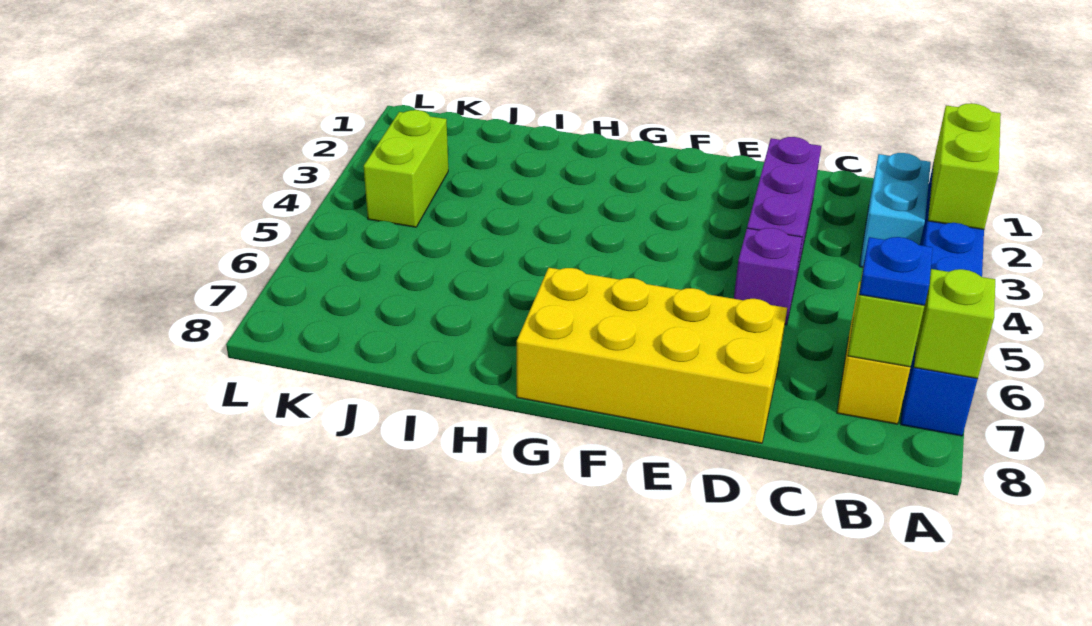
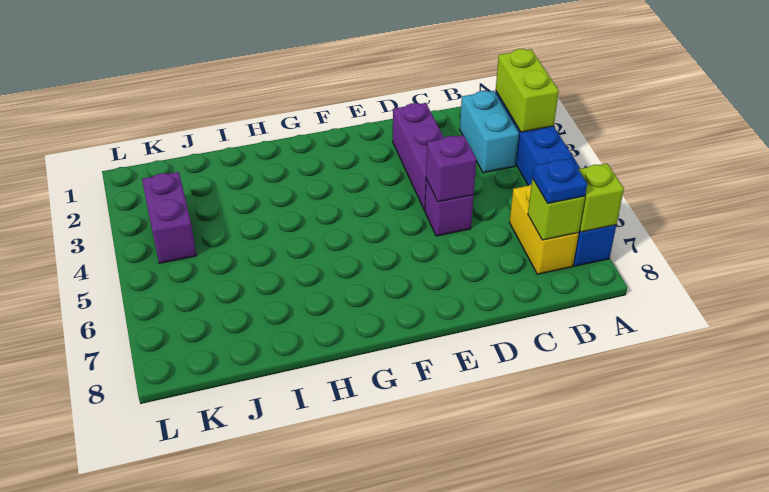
none -> purple 1x1 brick [426,135,476,202]
yellow 2x4 brick [517,268,787,443] -> none
lime 1x2 brick [364,110,448,227] -> purple 1x2 brick [142,172,197,263]

